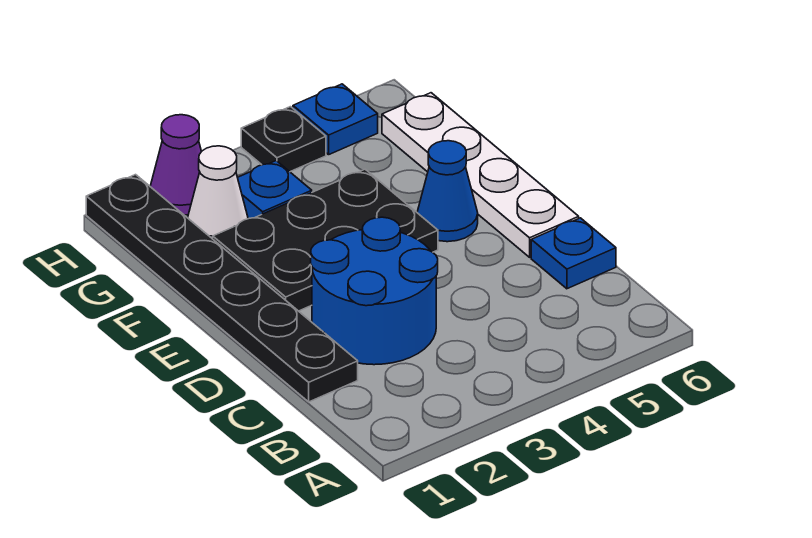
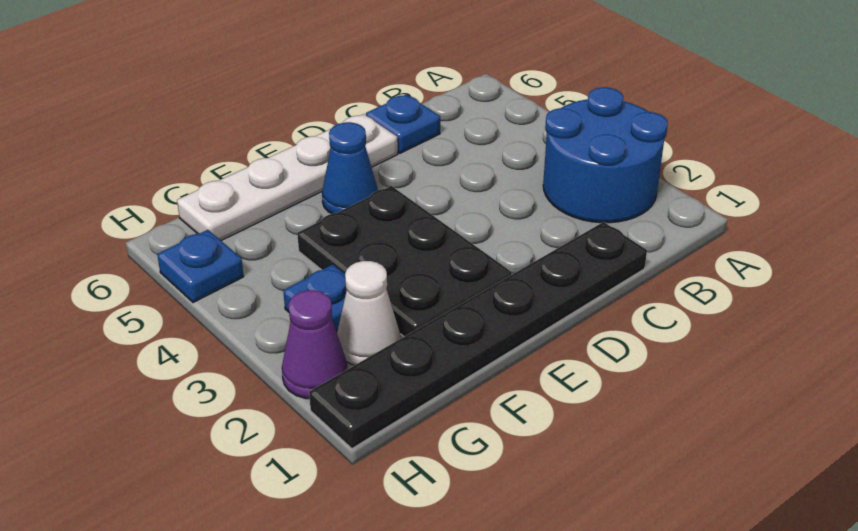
blue 2x2 round brick [311,217,438,365] -> blue 2x2 round brick moved to [543,87,668,223]
black 1x1 plate [241,107,326,172] -> none

